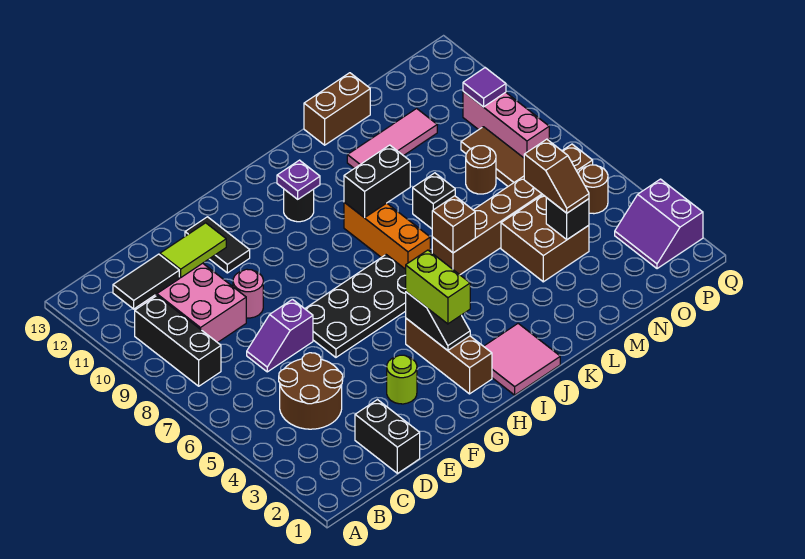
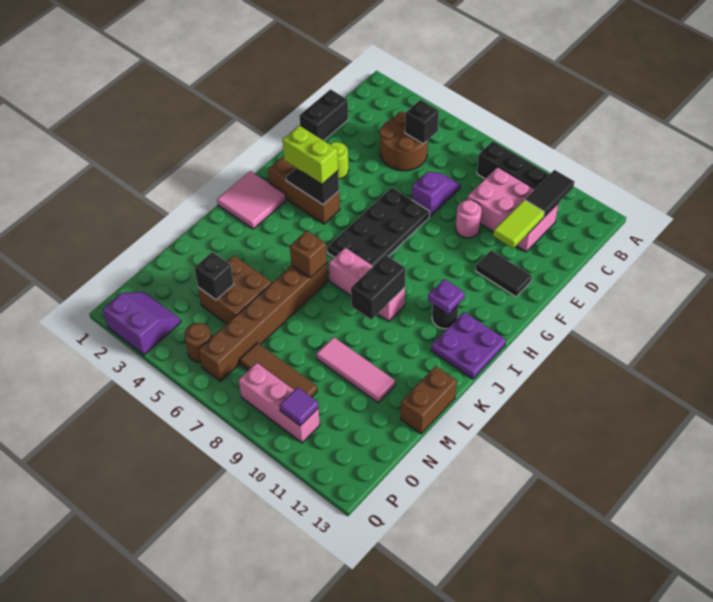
black 1x2 brick [355,400,420,473] -> black 1x2 brick turned to [299,89,348,141]
none -> purple 2x2 plate [431,312,506,379]
orange 1x3 brick [344,202,430,269] -> pink 1x3 brick [329,248,405,321]
black 1x1 brick [413,173,455,229] -> black 1x1 brick moved to [405,99,439,144]
pink 1x3 tile [347,109,437,168] -> pink 1x3 tile turned to [317,337,395,403]
brown 1x2 slope [524,139,589,213] -> none
brown 1x1 round brick [466,146,496,194] -> none

